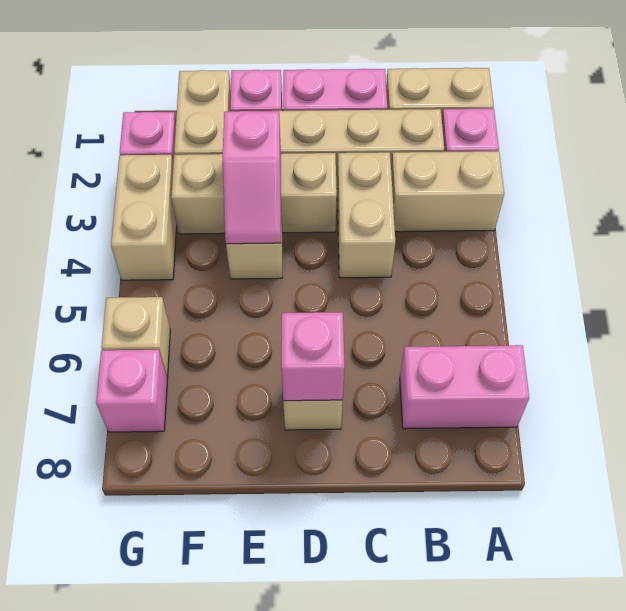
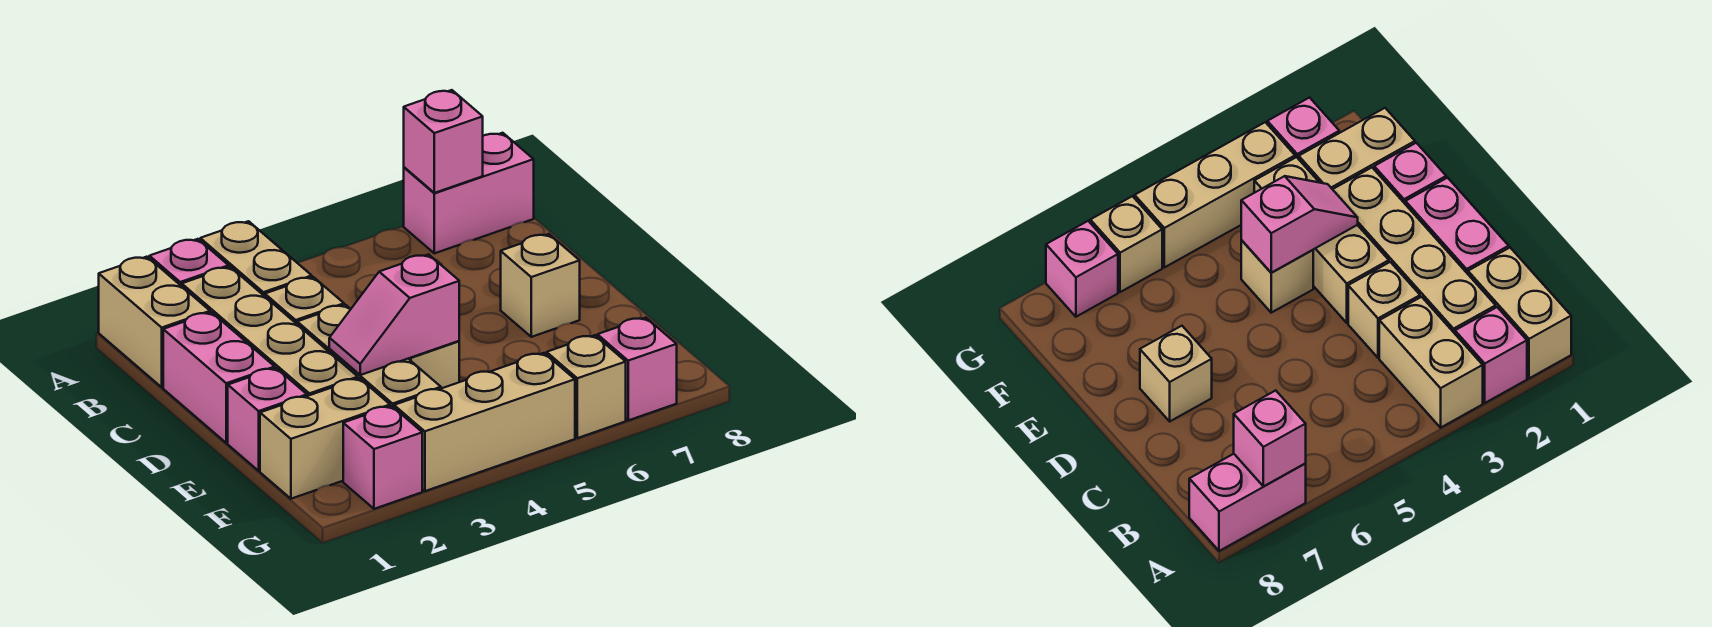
pink 1x2 brick [400,345,529,429] -> pink 1x2 brick turned to [404,133,534,253]
tan 1x2 brick [337,152,395,278] -> tan 1x1 brick [265,277,344,324]
pink 1x1 brick [281,312,345,401] -> pink 1x1 brick moved to [404,90,483,193]
pink 1x2 slope [223,111,281,244] -> pink 1x2 slope turned to [329,254,459,375]
tan 1x2 brick [111,155,177,280] -> tan 1x3 brick [394,353,575,491]

